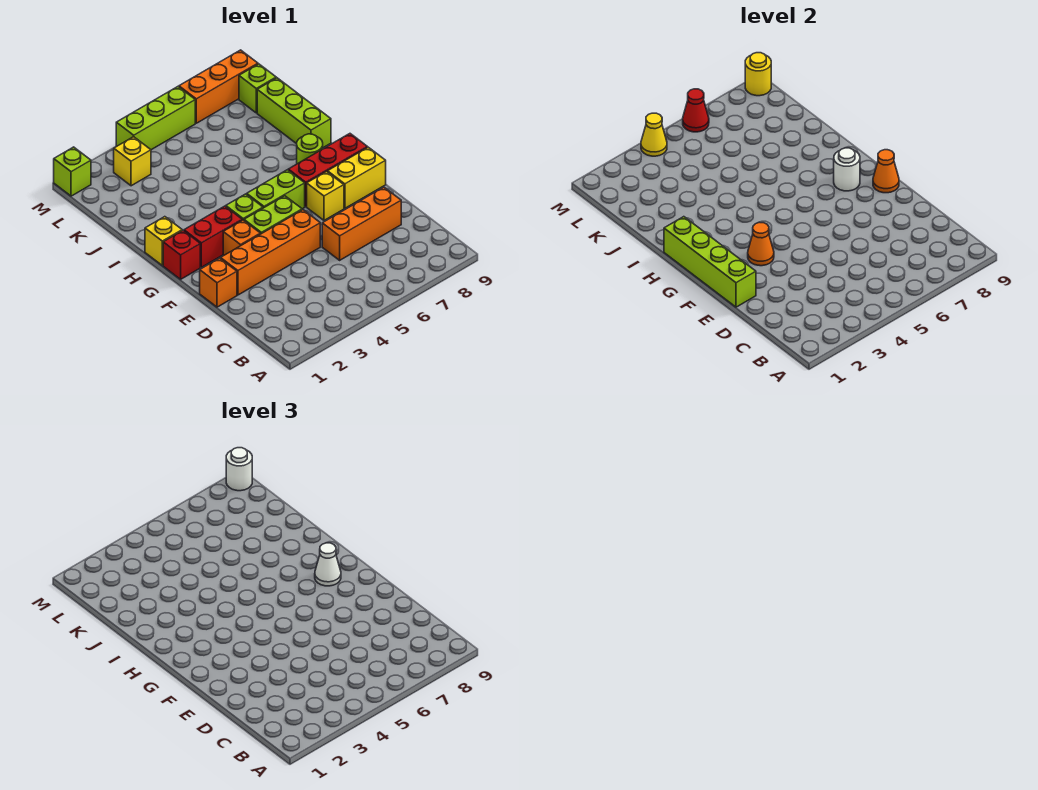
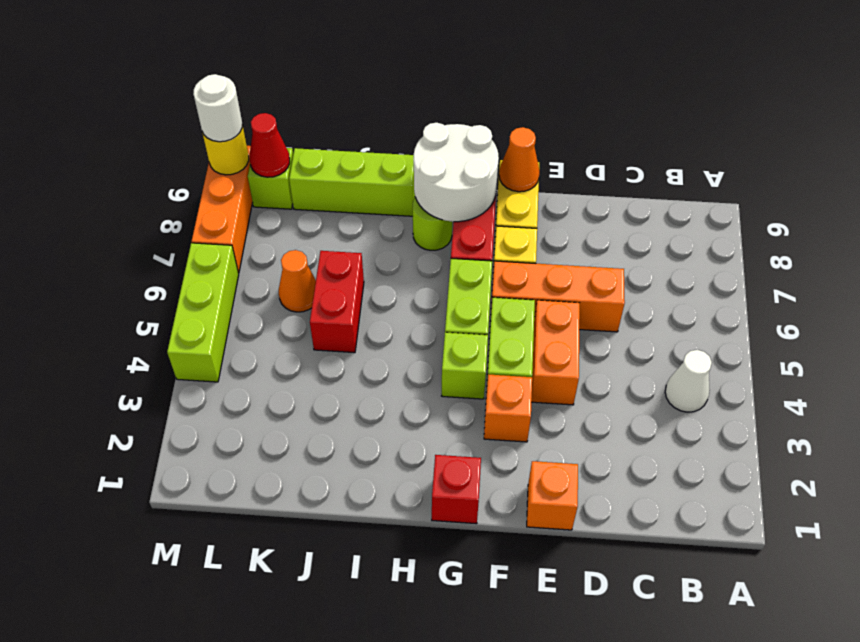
orange 1x3 brick [322,187,401,260] -> orange 1x3 brick turned to [491,261,625,332]
lime 1x4 brick [664,217,756,307] -> none
orange 1x4 brick [221,210,320,295] -> orange 1x2 brick [532,300,580,405]
orange 1x1 cone [748,222,774,266] -> orange 1x1 cone moved to [279,250,316,312]
red 1x2 brick [184,206,242,267] -> red 1x2 brick moved to [310,251,364,353]
white 1x1 round brick [834,148,860,191] -> white 2x2 round brick [414,123,499,222]
white 1x1 cone [315,543,341,586] -> white 1x1 cone moved to [665,350,712,412]
yellow 1x1 brick [145,217,182,265] -> none
yellow 1x1 brick [114,137,151,186] -> none
lime 1x1 brick [54,147,91,196] -> none
yellow 1x1 cone [641,113,667,156] -> none
red 1x1 cone [683,89,709,132] -> red 1x1 cone moved to [250,113,290,177]

